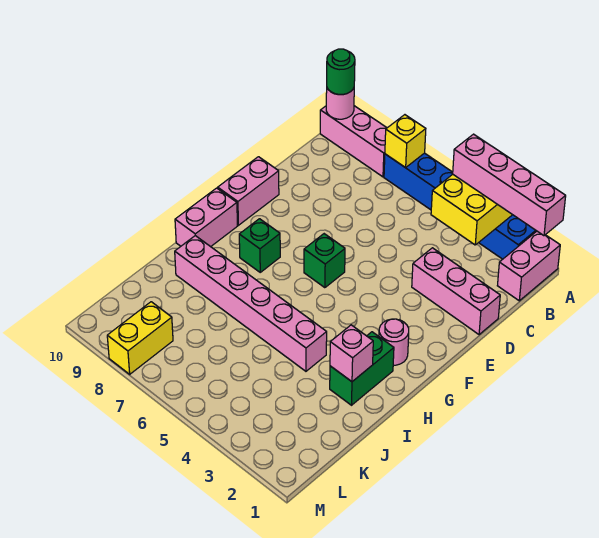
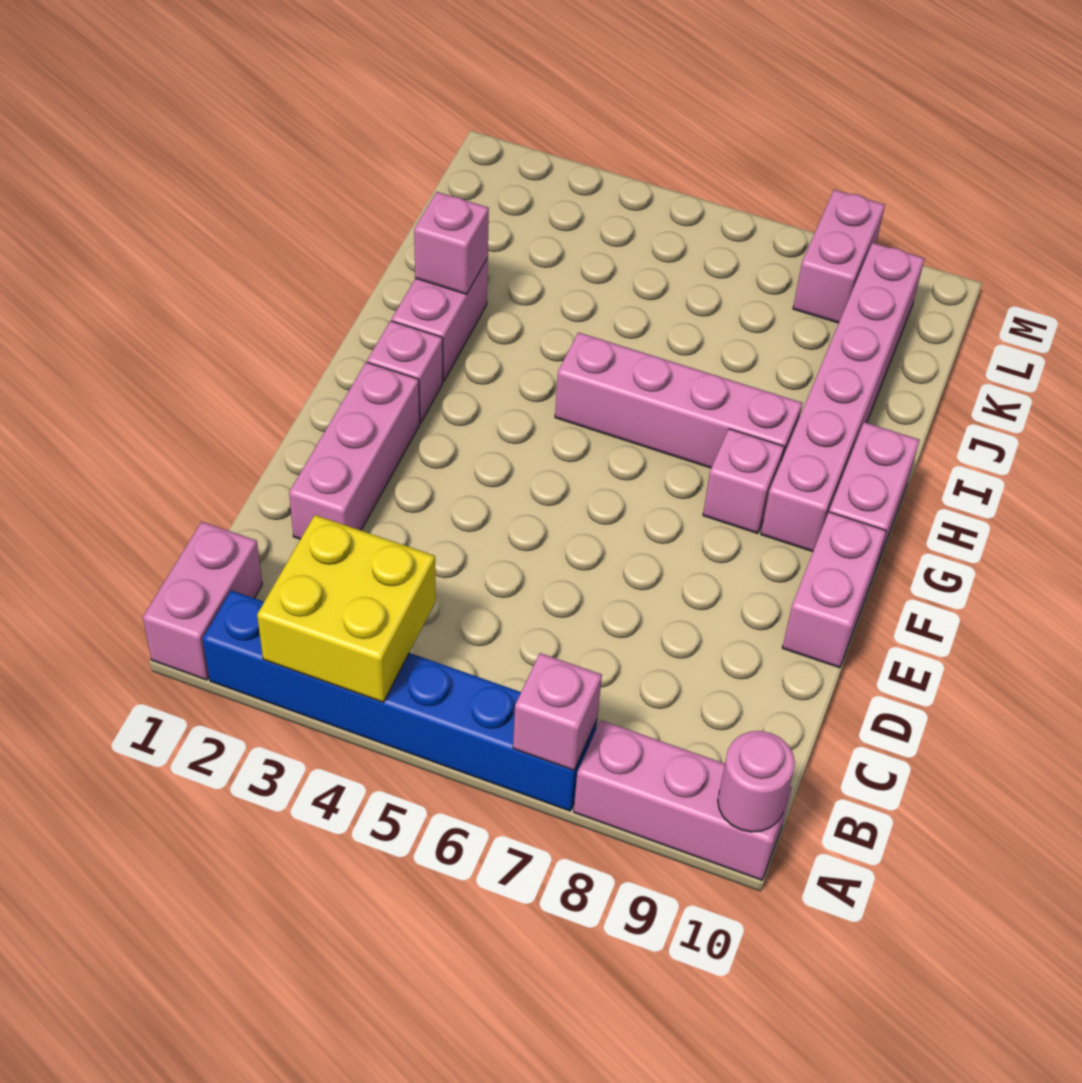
pink 1x4 brick [453,134,566,236] -> pink 1x4 brick moved to [555,332,802,468]
yellow 1x1 brick [385,115,426,168] -> pink 1x1 brick [513,653,602,770]
green 1x1 round brick [327,49,355,94] -> none
pink 1x3 brick [412,248,500,335] -> pink 1x3 brick turned to [289,362,420,539]
green 1x1 brick [304,234,345,288] -> none
pink 1x1 round brick [379,319,409,365] -> pink 1x1 brick [367,321,443,423]
green 1x1 brick [239,219,280,272] -> pink 1x1 brick [703,429,784,534]
green 1x2 brick [330,332,394,405] -> pink 1x2 brick [392,258,488,382]
pink 1x6 brick [175,236,327,371] -> pink 1x6 brick turned to [761,243,925,552]
yellow 1x2 brick [107,302,173,374] -> pink 1x2 brick [793,190,885,323]

